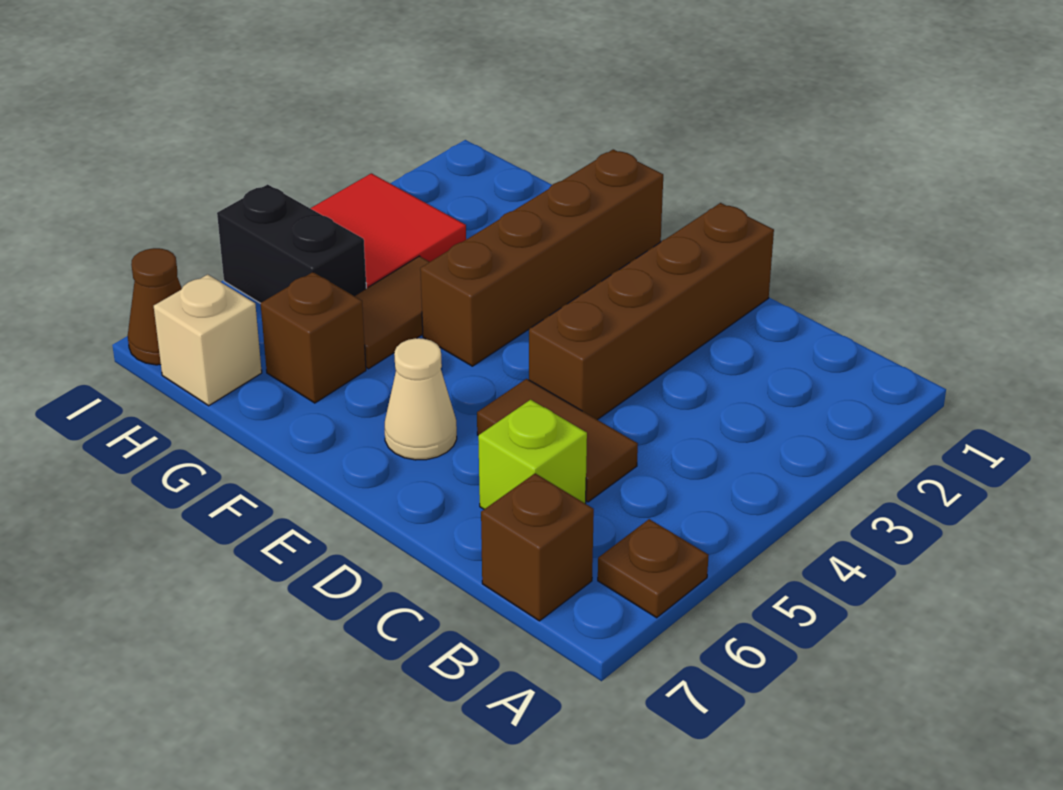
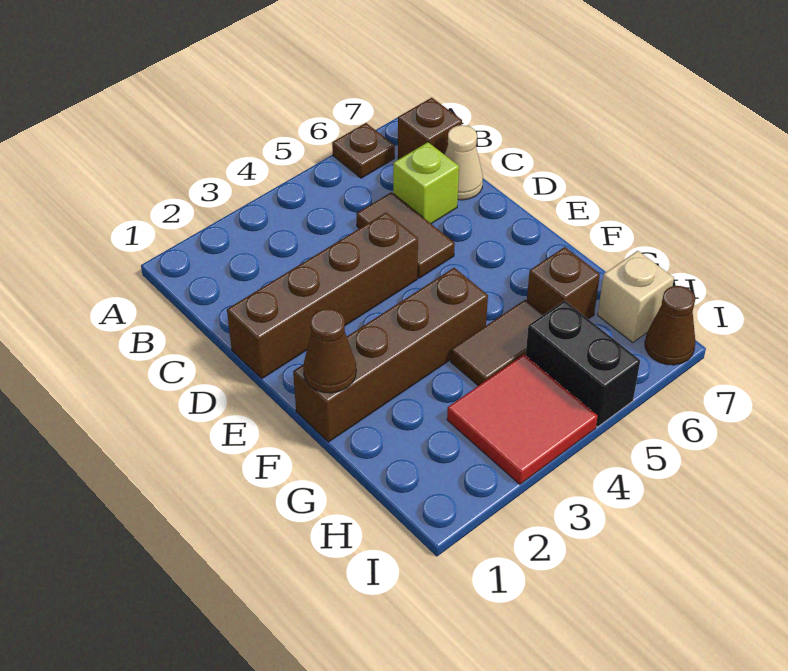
tan 1x1 cone [385,338,457,460] -> tan 1x1 cone moved to [445,125,483,200]
none -> brown 1x1 cone [303,309,356,393]

